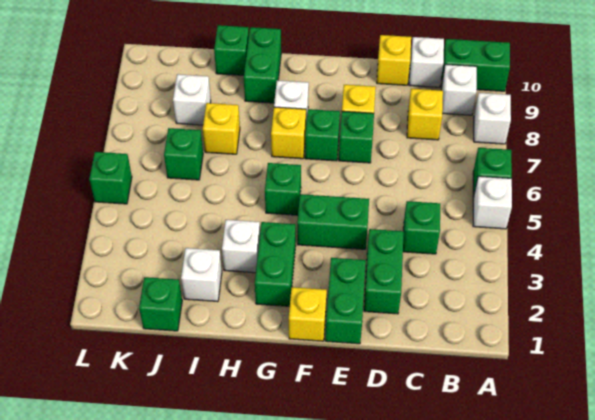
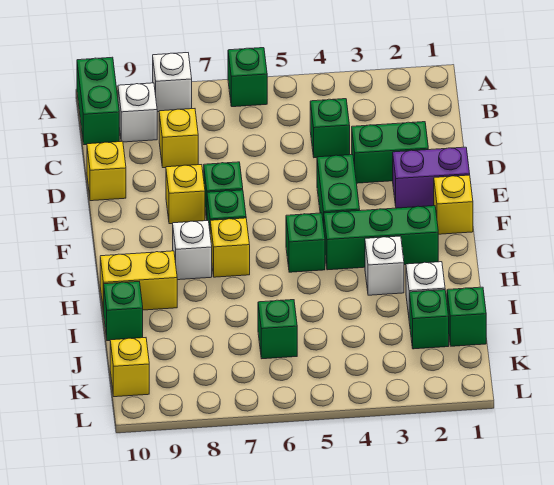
white 1x1 brick [473,176,512,229] -> none
white 1x1 brick [409,37,444,87] -> none
green 1x2 brick [325,258,366,344] -> purple 1x2 brick [393,147,470,208]
green 1x2 brick [255,222,296,306] -> green 1x3 brick [324,206,438,270]
green 1x2 brick [244,27,281,103] -> yellow 1x2 brick [100,251,177,312]
yellow 1x1 brick [203,103,240,154] -> yellow 1x1 brick moved to [110,338,149,397]
white 1x1 brick [173,74,211,125] -> none
green 1x1 brick [89,152,132,204] -> green 1x1 brick moved to [409,290,449,349]

